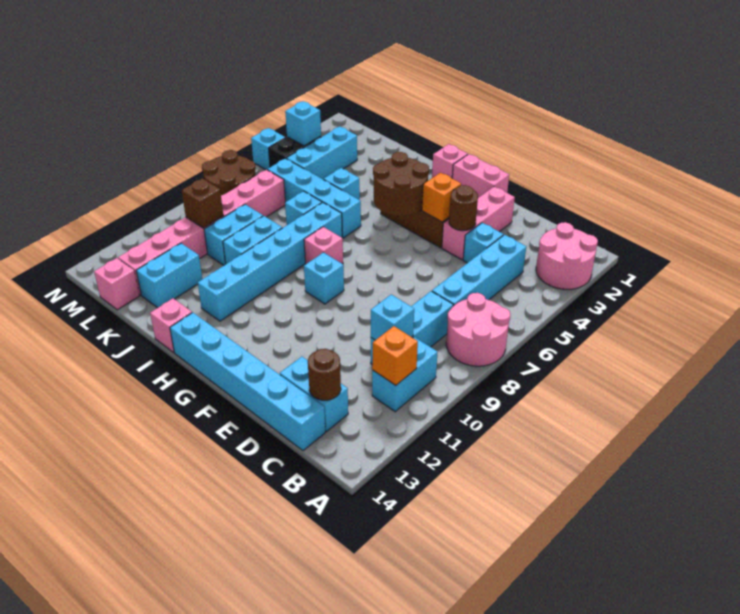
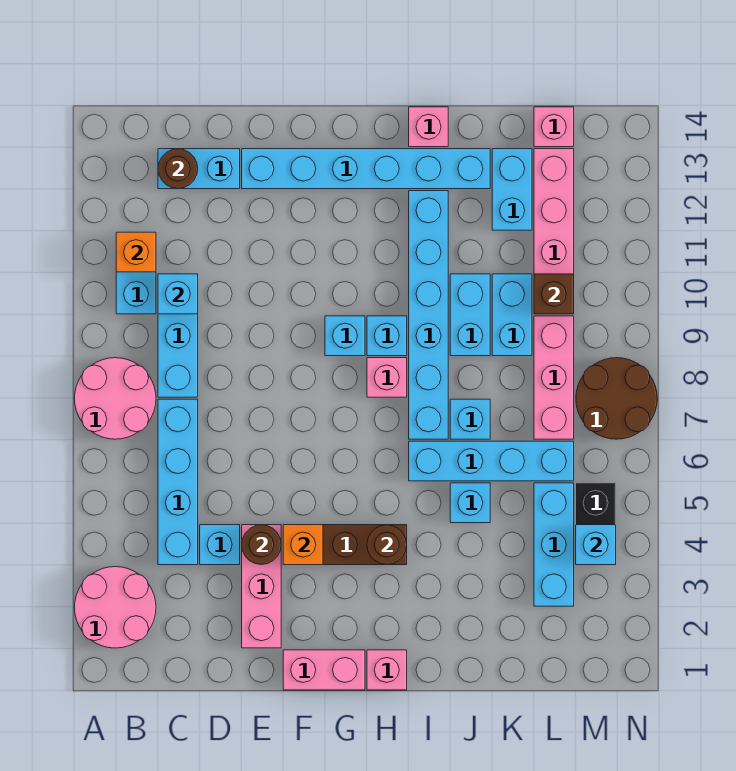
cyan 1x6 brick [170,313,325,451] -> cyan 1x6 brick moved to [242,149,490,189]
brown 2x2 round brick [373,152,429,216] -> brown 1x1 round brick [367,525,407,565]
cyan 1x1 brick [251,128,285,170] -> cyan 1x1 brick moved to [367,316,407,356]

